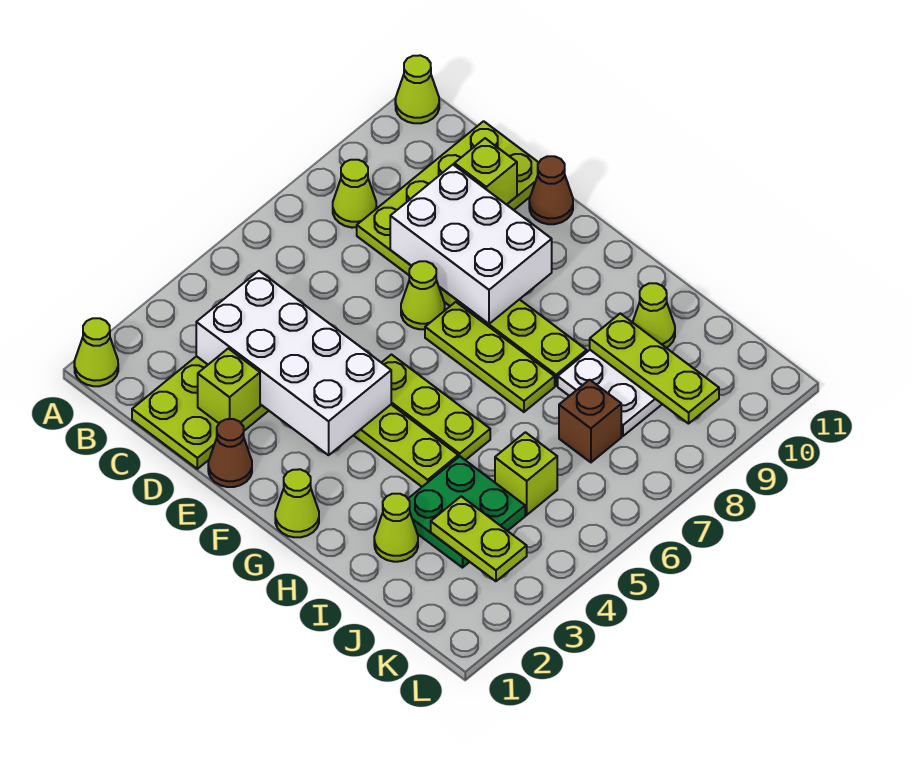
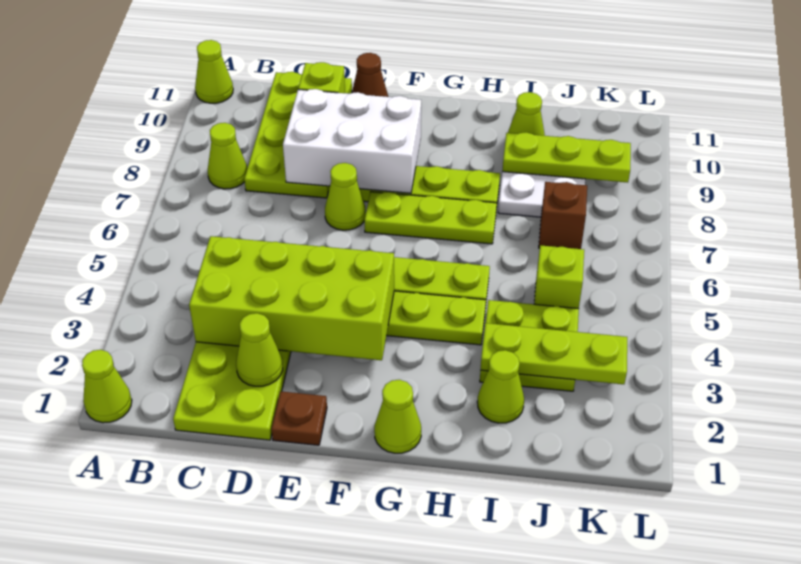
white 2x4 brick [196,271,391,455] -> lime 2x4 brick [189,236,394,360]
lime 1x1 brick [198,348,260,423] -> lime 1x1 cone [236,313,283,386]
brown 1x1 cone [208,419,252,487] -> brown 1x1 plate [271,391,327,445]
green 2x2 plate [408,456,525,568] -> lime 2x2 plate [480,300,579,391]
lime 1x2 plate [431,496,527,581] -> lime 1x3 plate [481,323,627,384]

